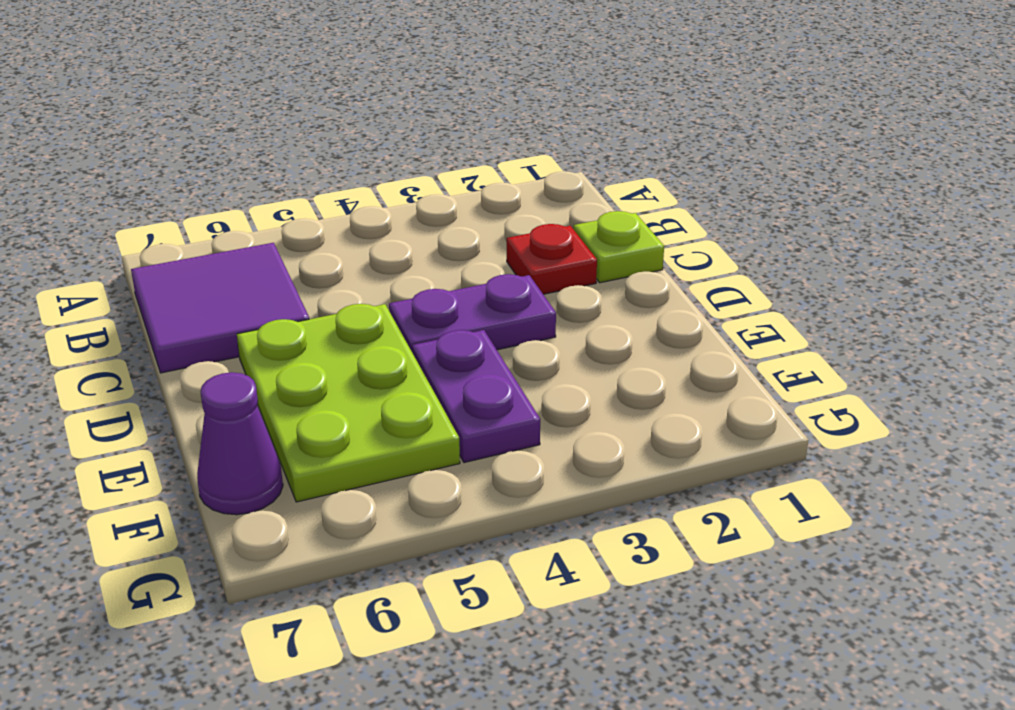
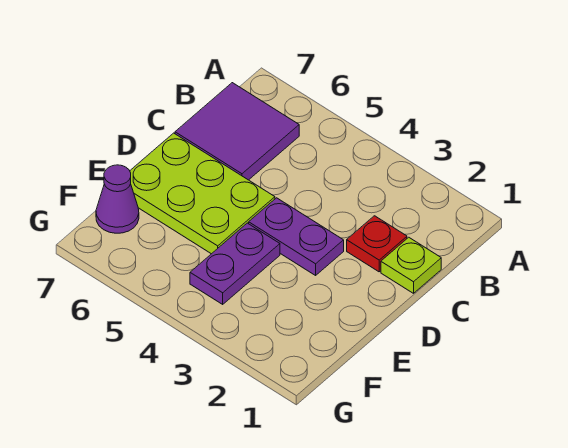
lime 2x3 plate [237,304,460,502] -> lime 2x3 plate turned to [130,133,275,254]

